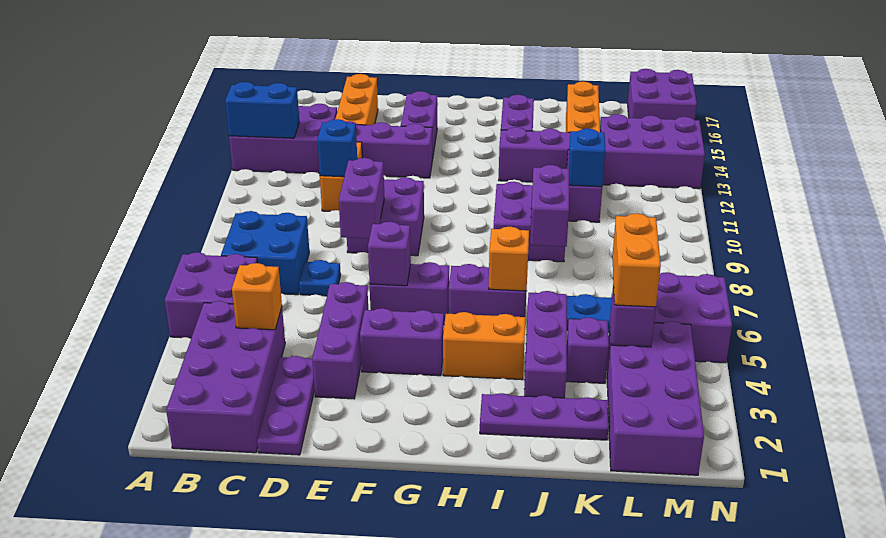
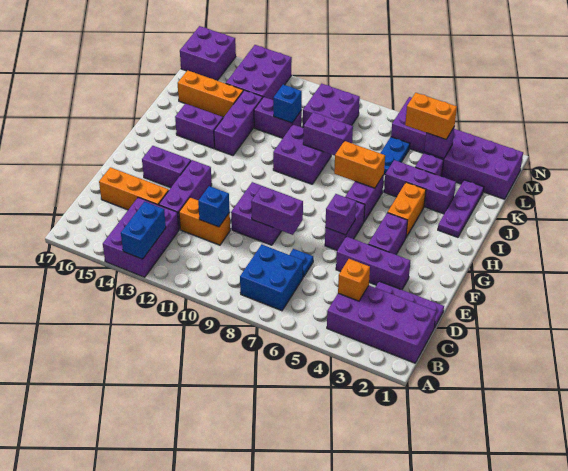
purple 2x2 brick [165,252,257,338] -> purple 2x2 brick moved to [303,84,360,128]
orange 1x1 brick [489,227,529,291] -> orange 1x2 brick [334,141,385,188]

